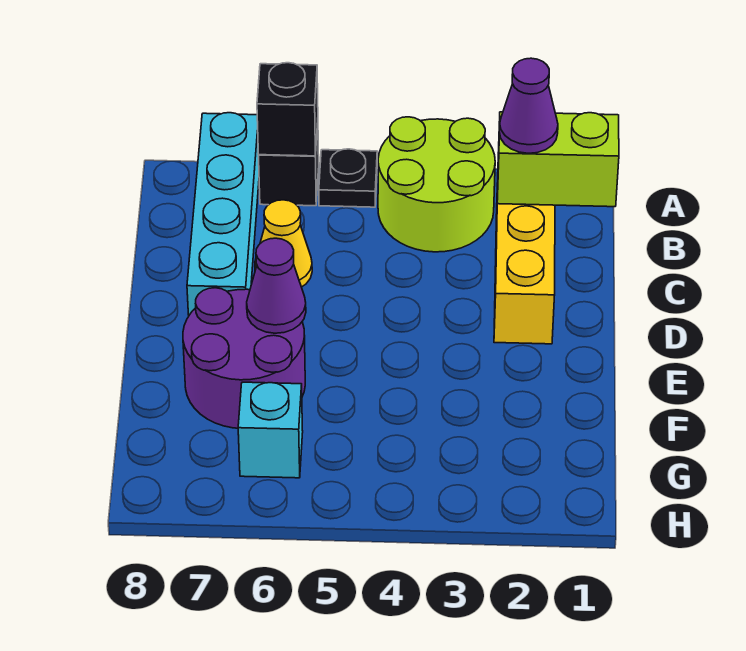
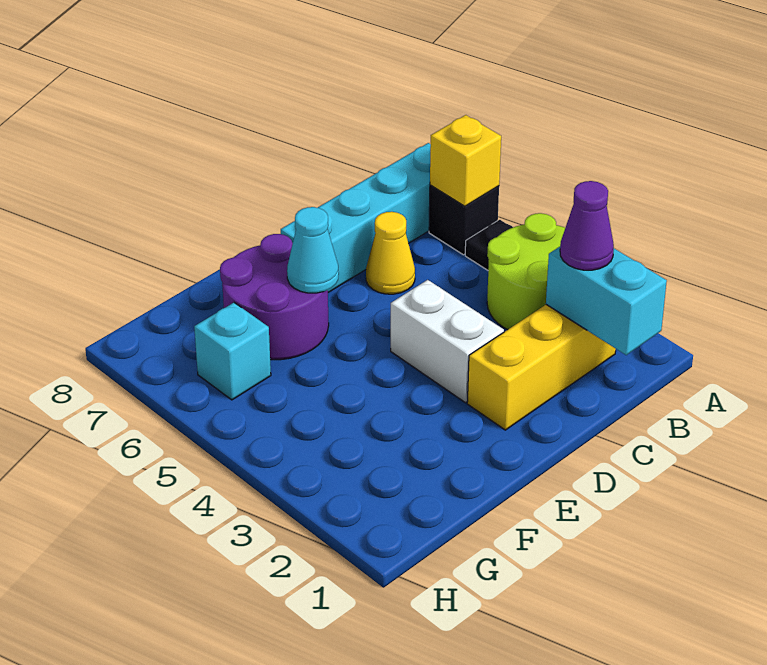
black 1x1 brick [257,63,318,156] -> yellow 1x1 brick [430,115,501,206]
lime 1x2 brick [497,112,619,207] -> cyan 1x2 brick [546,247,667,355]
none -> white 1x2 brick [391,280,504,403]
purple 1x1 cone [247,238,306,333] -> cyan 1x1 cone [287,207,339,293]

